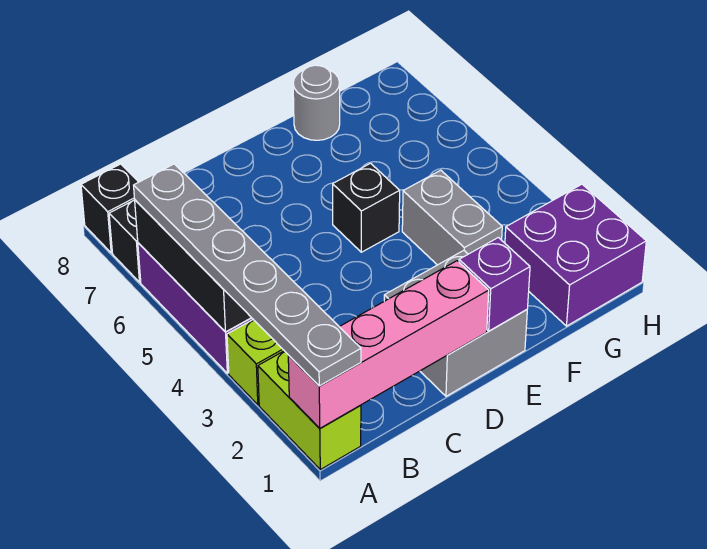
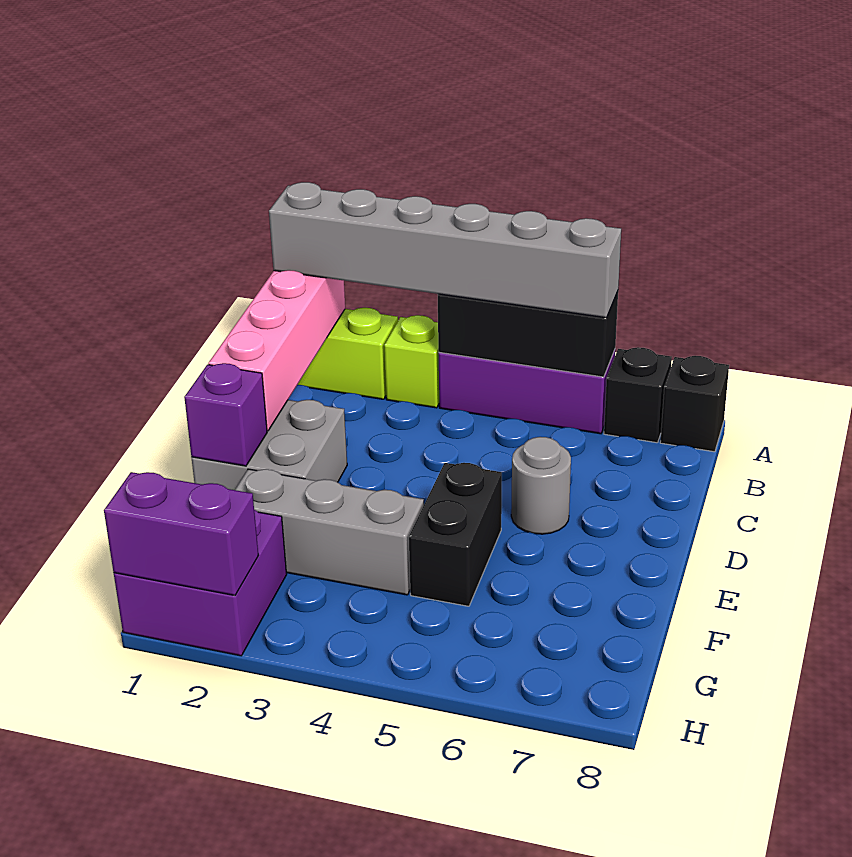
grey 1x6 plate [134,164,361,386] -> grey 1x6 brick [269,182,621,318]
black 1x1 brick [333,163,400,252] -> black 1x2 brick [409,463,502,606]
grey 1x2 brick [402,170,502,265] -> grey 1x3 brick [235,469,424,595]
grey 1x1 round brick [293,65,340,140] -> grey 1x1 round brick moved to [511,437,571,534]
none -> purple 1x2 brick [104,472,259,596]

